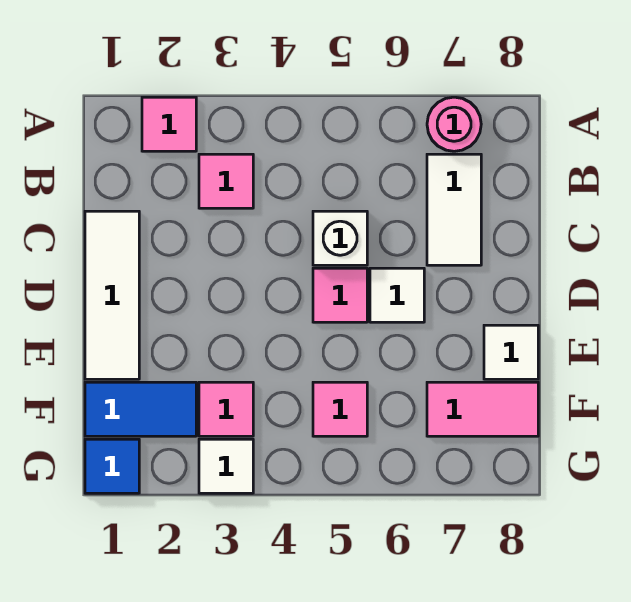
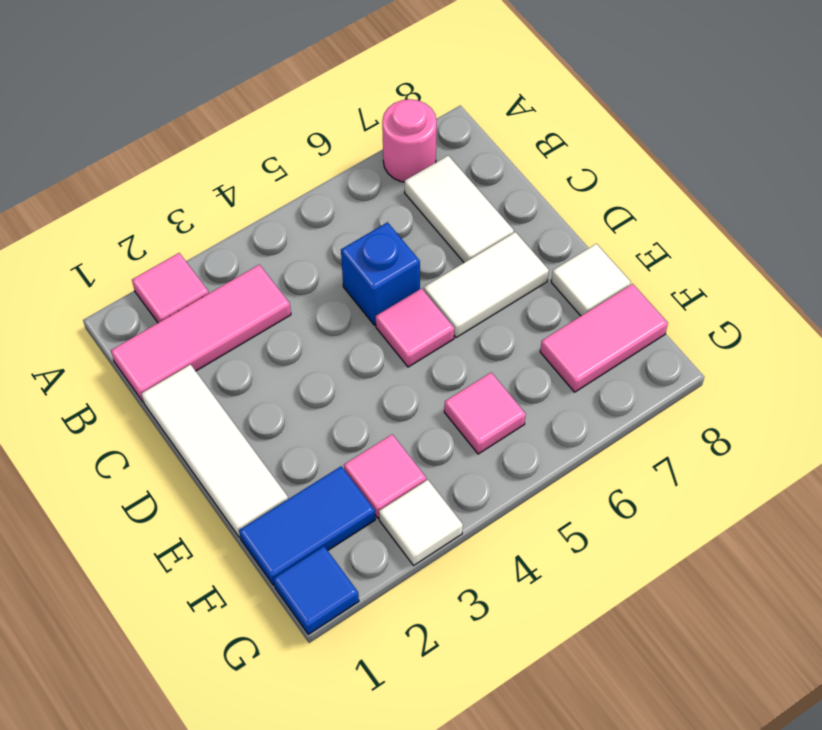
pink 1x1 tile [199,154,253,208] -> pink 1x3 tile [111,265,291,402]
white 1x1 brick [313,211,367,265] -> blue 1x1 brick [341,222,420,325]
white 1x1 tile [370,268,424,322] -> white 1x2 tile [424,232,549,338]

